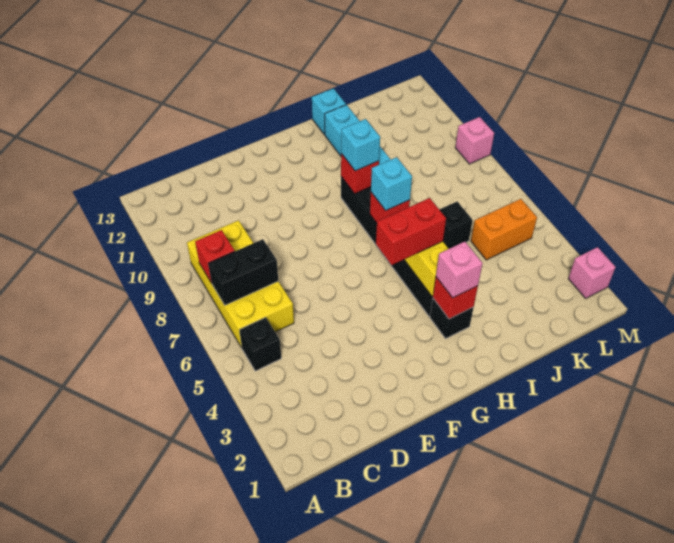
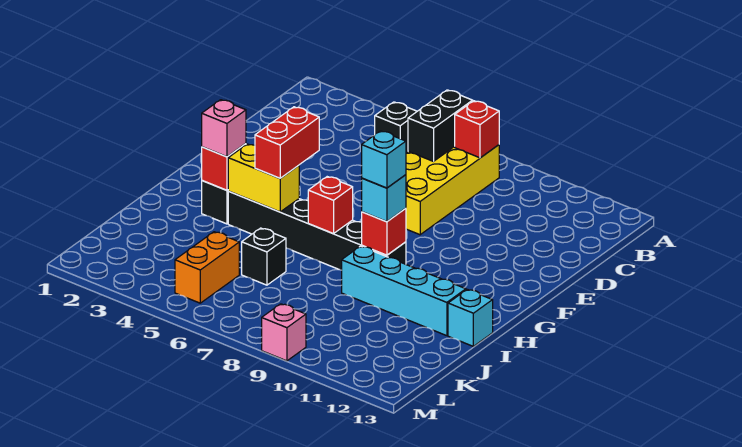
yellow 2x4 brick [187,220,294,348] -> yellow 2x4 brick turned to [406,145,499,235]
cyan 1x1 brick [371,157,412,211] -> cyan 1x1 brick moved to [362,131,406,188]
pink 1x1 brick [568,247,616,298] -> none

